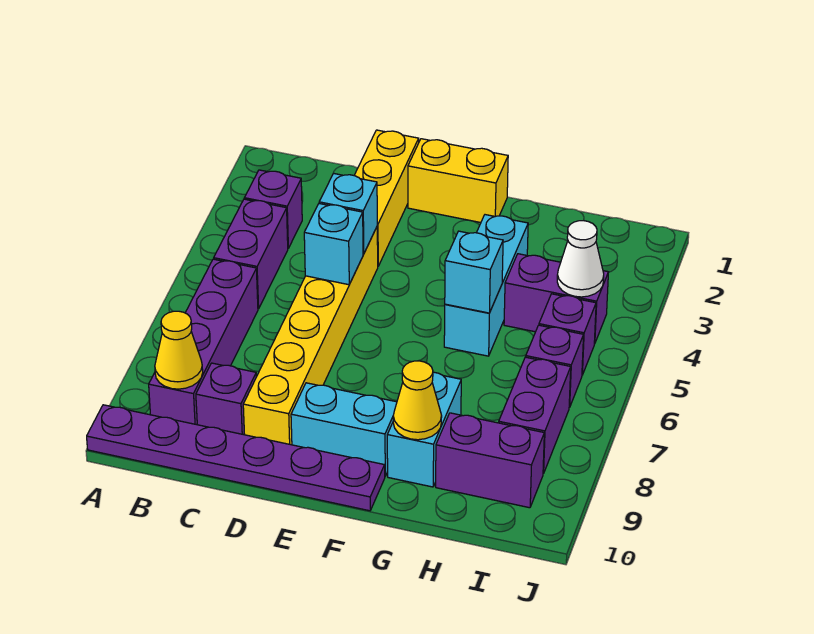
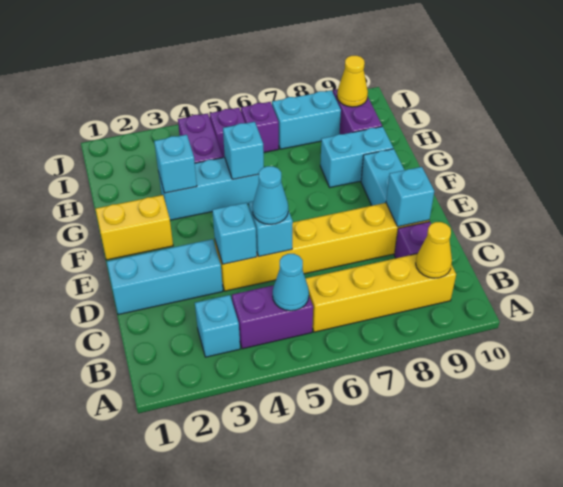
purple 1x6 plate [87,405,385,511] -> none
purple 1x1 brick [244,170,302,248] -> cyan 1x1 brick [195,295,240,357]
none -> cyan 1x1 cone [273,254,309,311]
purple 1x4 brick [149,259,258,425] -> yellow 1x4 brick [305,254,456,332]
yellow 1x3 brick [354,130,419,266] -> cyan 1x3 brick [107,239,223,315]
none -> cyan 1x1 cone [252,166,288,224]
none -> cyan 1x1 brick [386,167,434,227]
yellow 1x2 brick [408,139,508,223] -> yellow 1x2 brick turned to [96,195,173,260]
none -> cyan 1x1 brick [154,135,197,193]
yellow 1x1 cone [393,361,442,440] -> yellow 1x1 cone moved to [337,56,368,107]
white 1x1 cone [557,221,604,297] -> none
purple 1x2 brick [499,357,571,474] -> cyan 1x2 brick [272,90,341,149]

